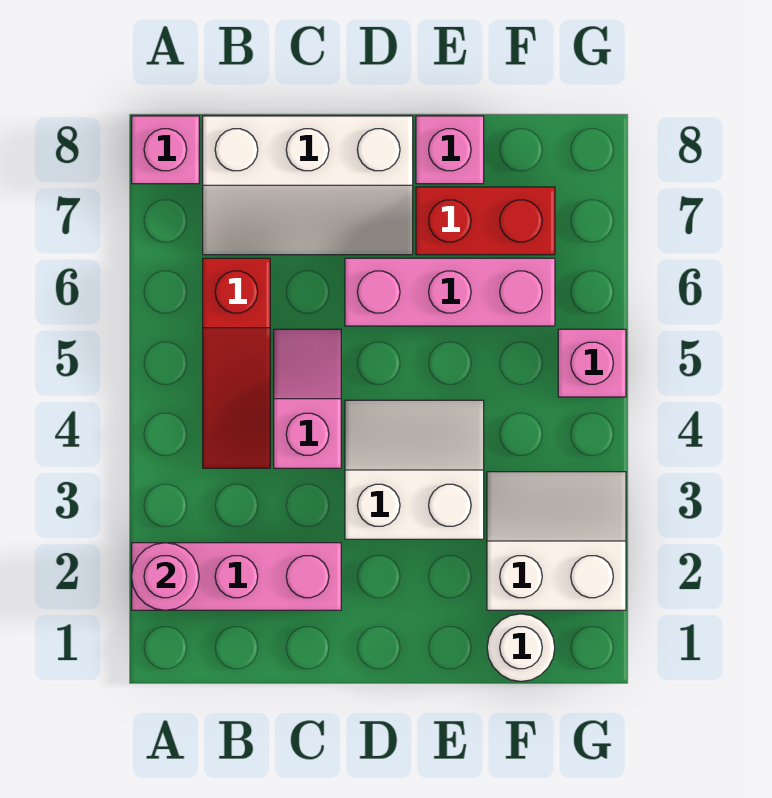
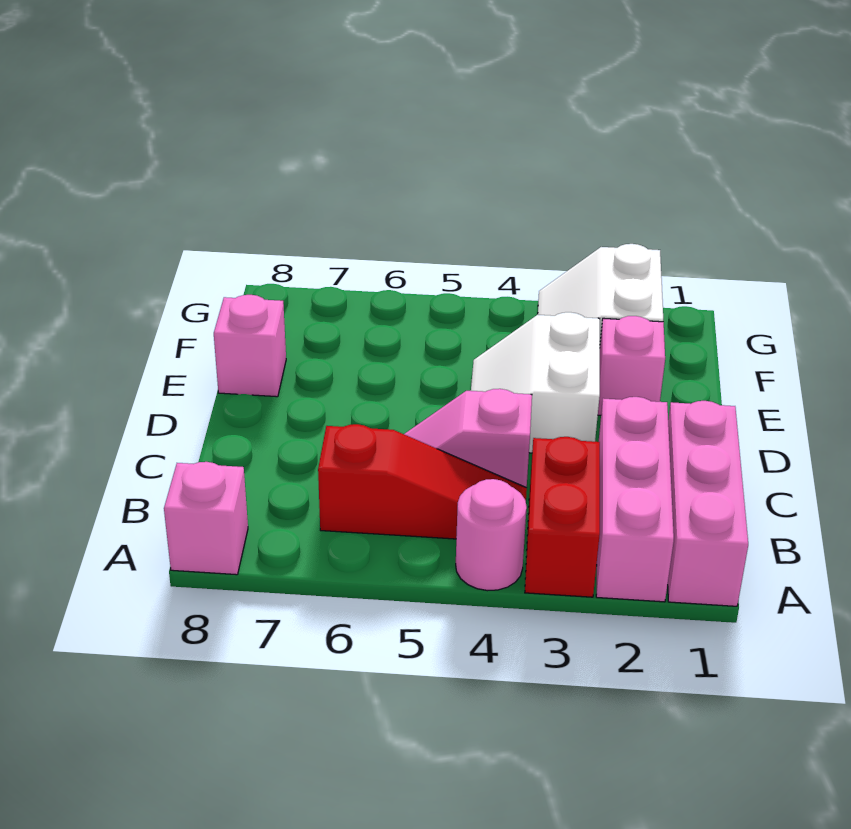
pink 1x1 round brick [132,543,199,610] -> pink 1x1 round brick moved to [456,479,527,591]
white 2x3 slope [203,116,413,255] -> none
pink 1x3 brick [345,258,555,326] -> pink 1x3 brick moved to [668,401,748,606]
red 1x2 brick [416,187,555,255] -> red 1x2 brick moved to [525,437,600,597]
white 1x1 round brick [487,614,555,681] -> none
pink 1x1 brick [558,329,626,397] -> pink 1x1 brick moved to [598,316,665,415]

